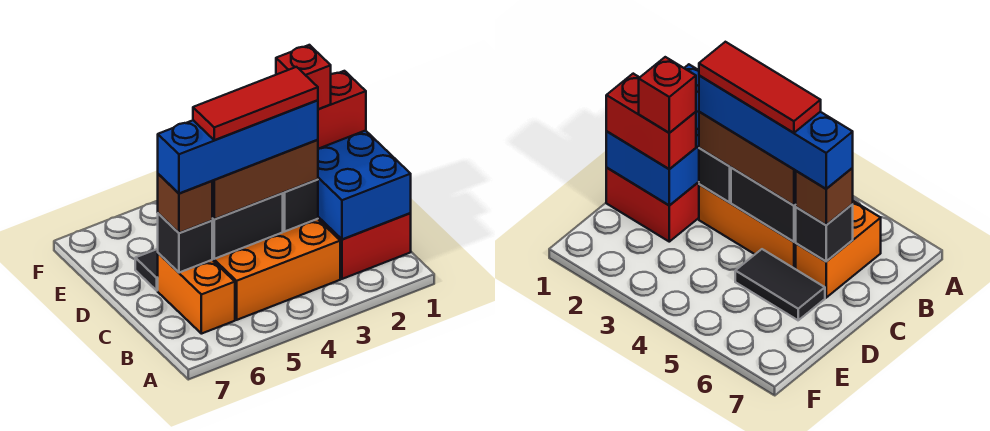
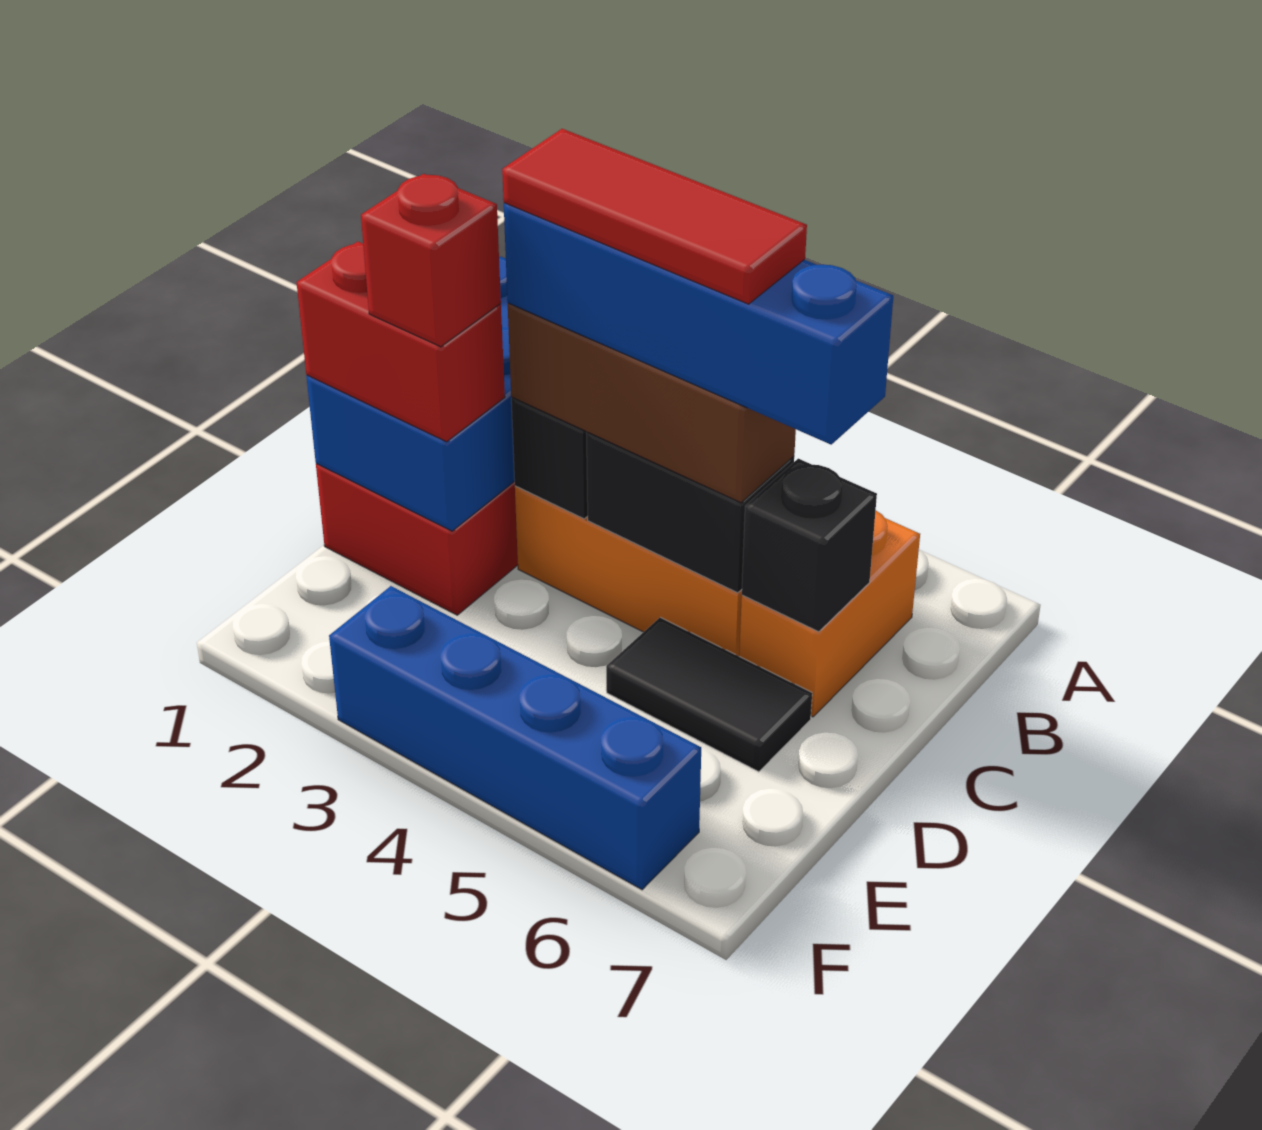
brown 1x1 brick [158,174,212,233] -> none
none -> blue 1x4 brick [329,586,701,890]

